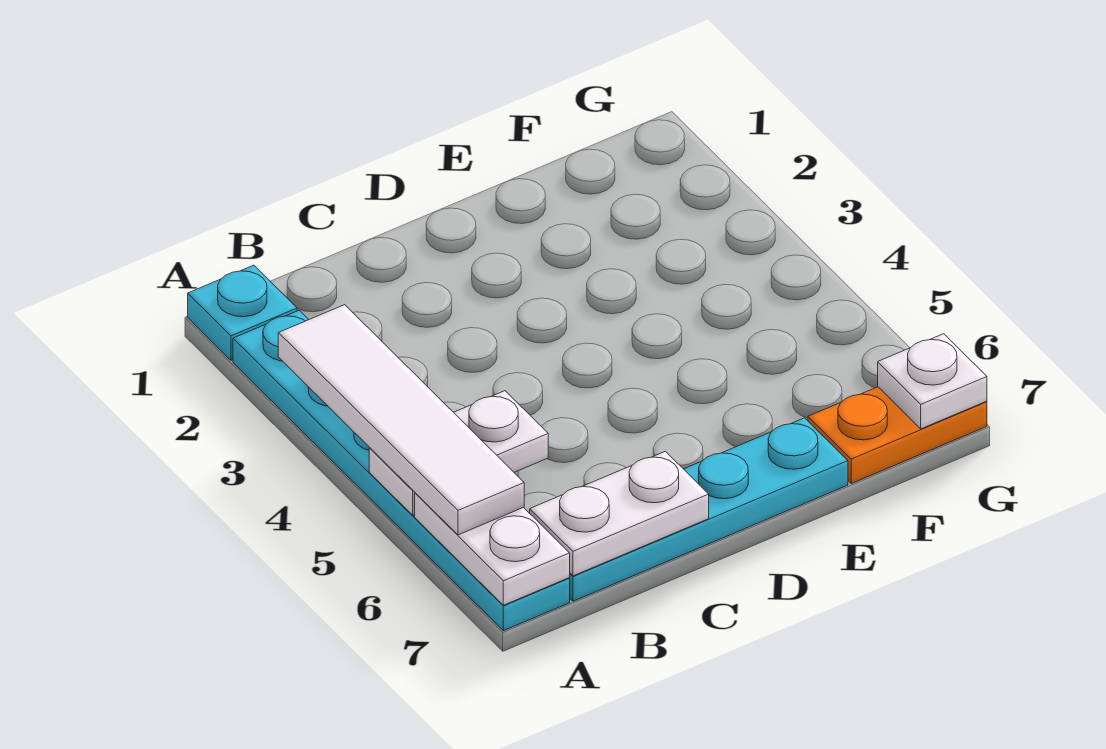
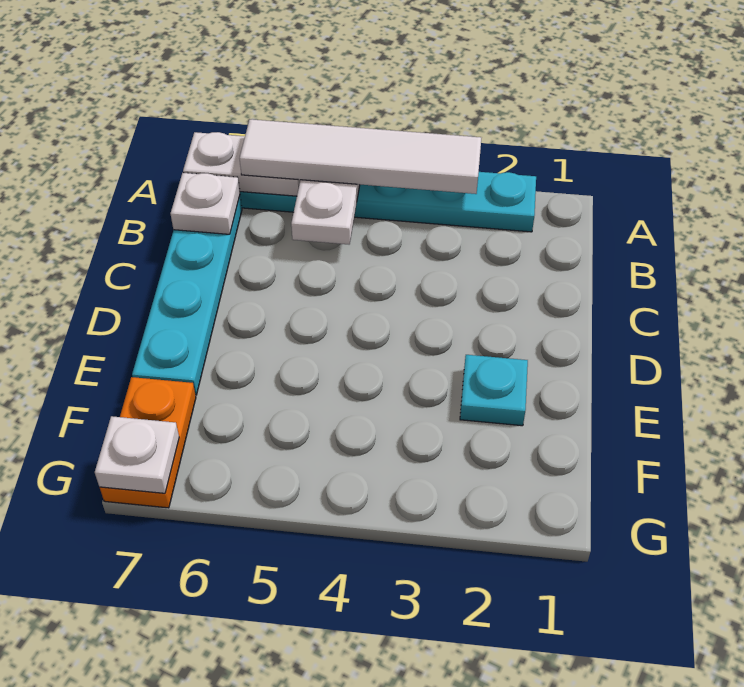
cyan 1x1 plate [188,265,297,360] -> cyan 1x1 plate moved to [460,355,528,426]
white 1x2 plate [530,451,709,576] -> white 1x1 plate [171,173,240,234]

